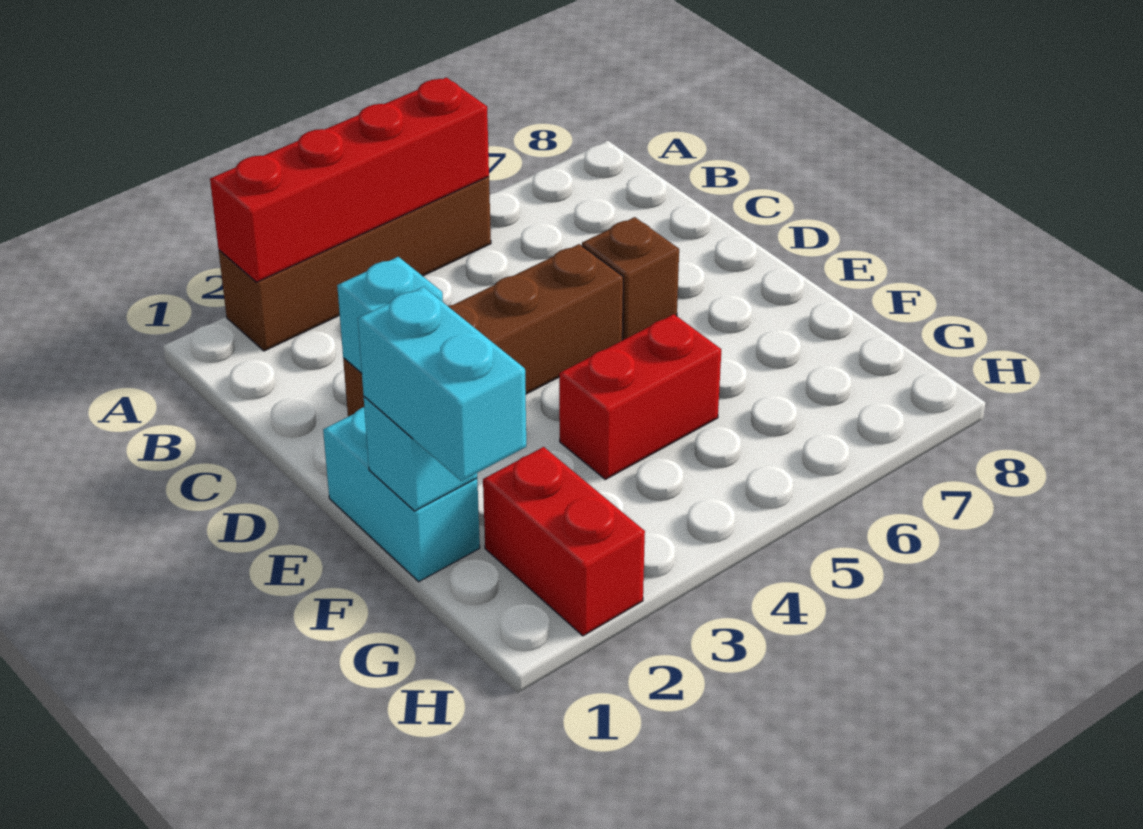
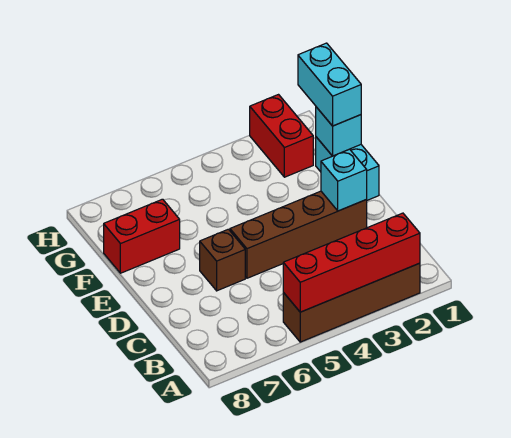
red 1x2 brick [559,314,721,479] -> red 1x2 brick moved to [104,199,180,273]

